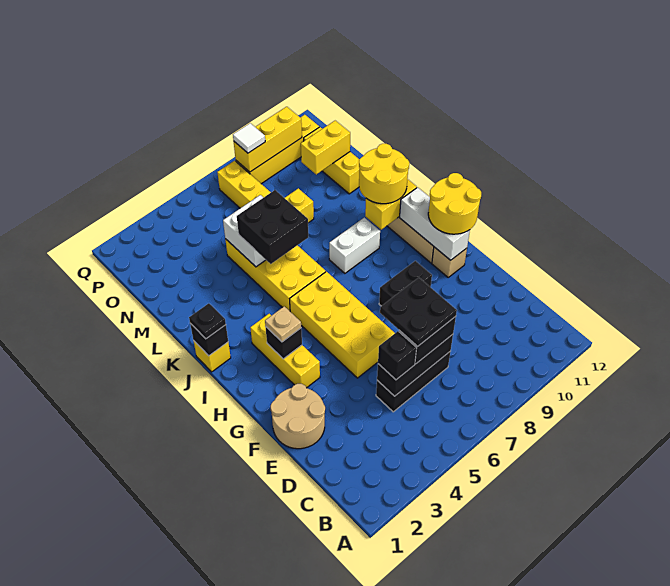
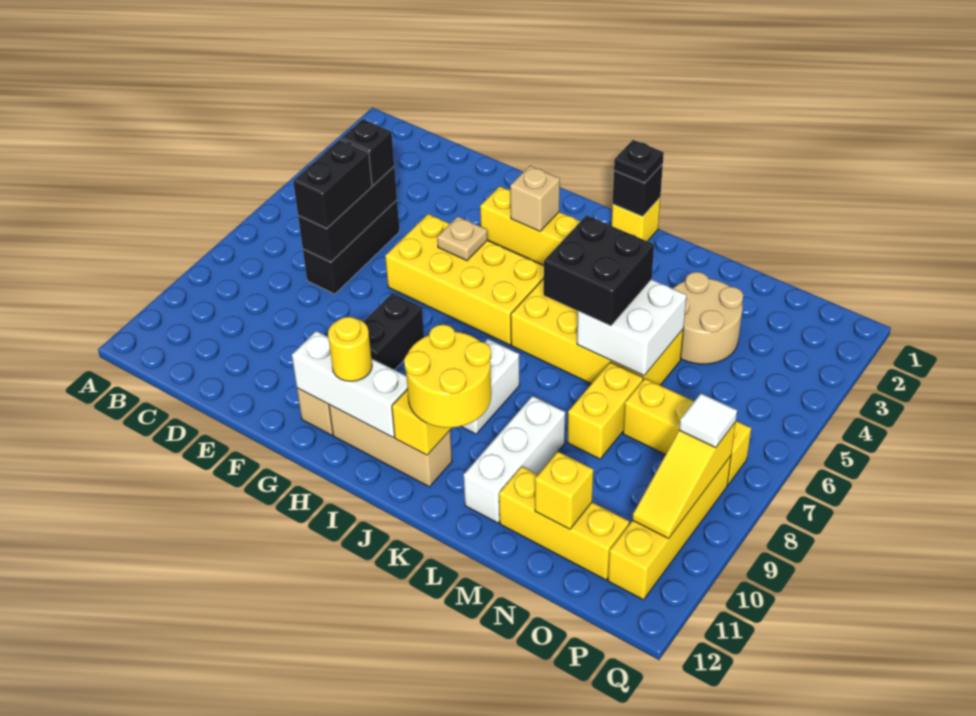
black 2x2 plate [380,278,457,347] -> none
tan 2x2 round brick [271,384,325,449] -> tan 2x2 round brick moved to [673,272,743,364]
yellow 2x2 round brick [428,173,481,234] -> yellow 1x1 round brick [328,317,372,381]
black 1x1 brick [265,326,302,359] -> tan 1x1 brick [510,166,560,231]
tan 1x1 plate [265,306,301,342] -> tan 1x1 plate moved to [437,217,487,261]
none -> white 1x3 brick [464,396,565,523]
yellow 1x2 brick [301,121,350,174] -> yellow 1x1 brick [535,452,593,529]
yellow 1x3 brick [234,107,302,172] -> yellow 1x3 slope [632,422,736,538]

